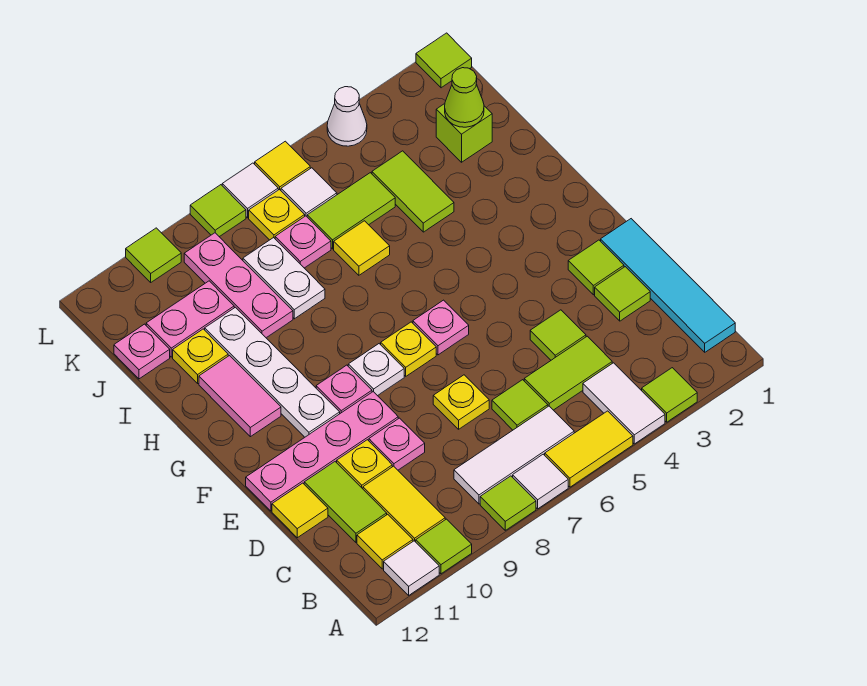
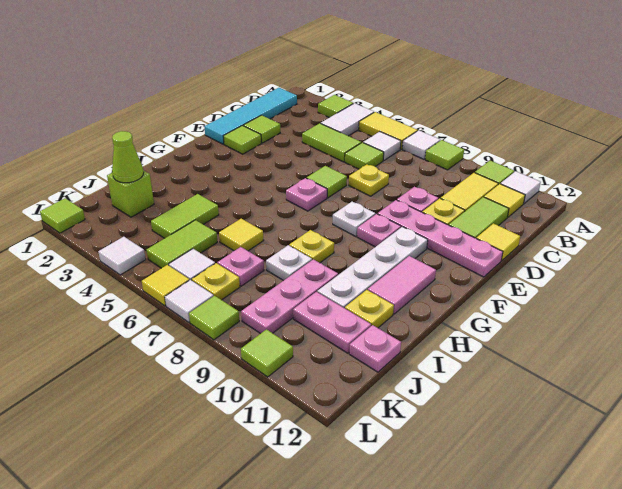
white 1x3 tile [454,406,574,504] -> white 1x1 tile [363,132,401,161]
lime 1x1 tile [530,310,586,360] -> lime 1x1 tile moved to [307,166,347,198]
yellow 1x1 plate [381,322,436,376] -> yellow 1x1 plate moved to [289,230,334,263]
white 1x2 plate [243,238,325,319] -> white 1x1 plate [266,245,312,281]
lime 1x2 tile [307,173,395,249] -> lime 1x2 tile turned to [147,220,217,268]
white 1x1 cone [327,87,367,146] -> white 1x1 tile [98,237,146,275]

